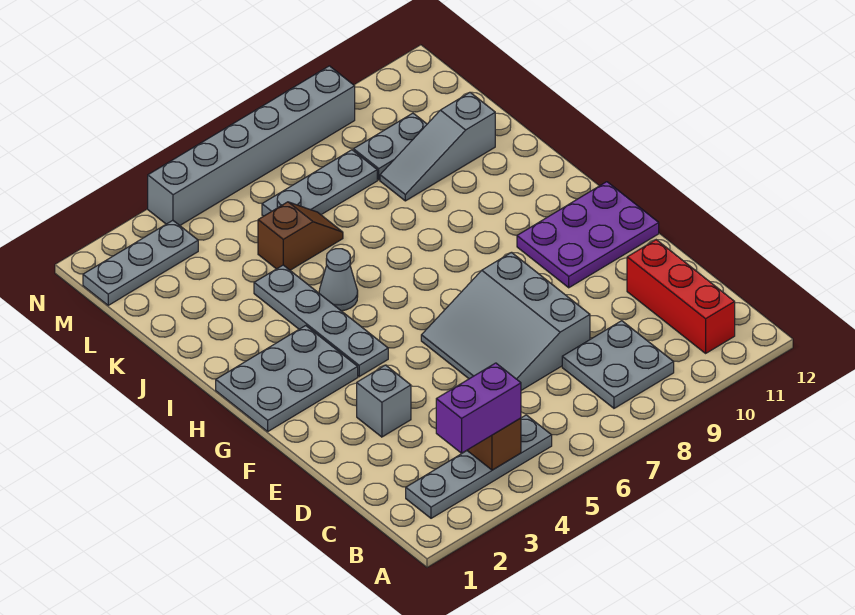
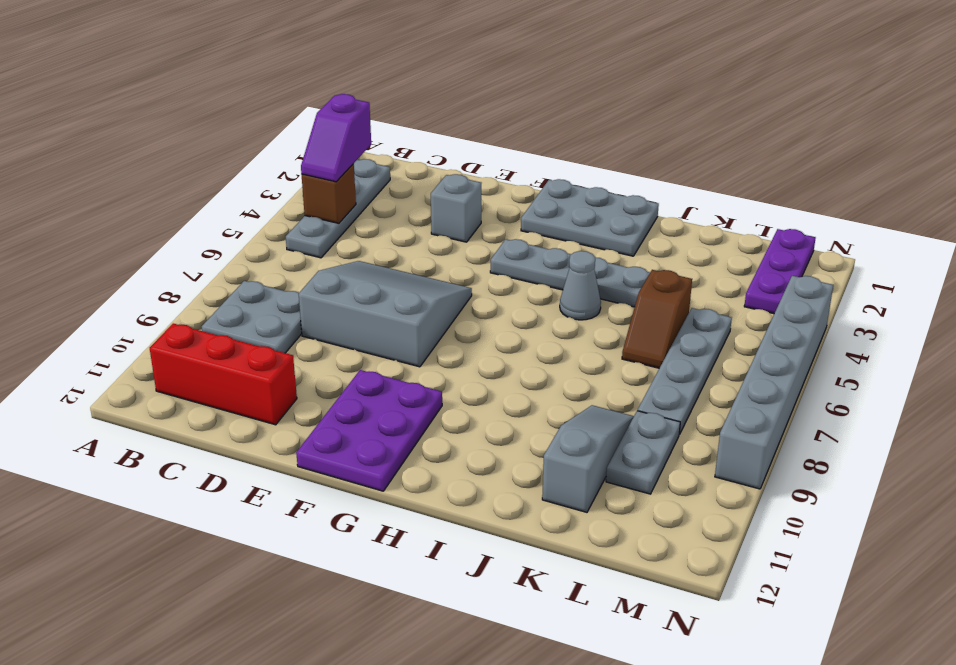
purple 1x2 brick [436,363,521,453] -> purple 1x2 slope [301,94,371,182]
grey 2x3 plate [216,326,358,431] -> grey 2x3 plate turned to [521,179,659,256]
grey 1x3 plate [262,150,377,216] -> grey 1x4 plate [638,308,732,434]
grey 1x3 plate [83,220,198,305] -> purple 1x3 plate [744,229,816,314]

